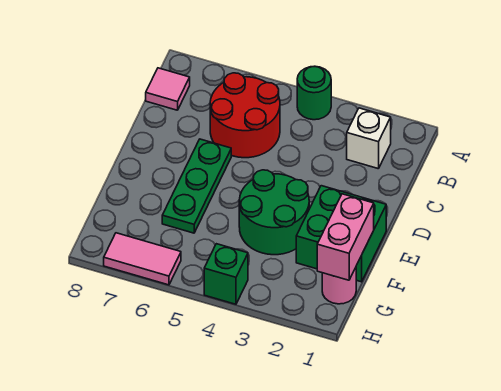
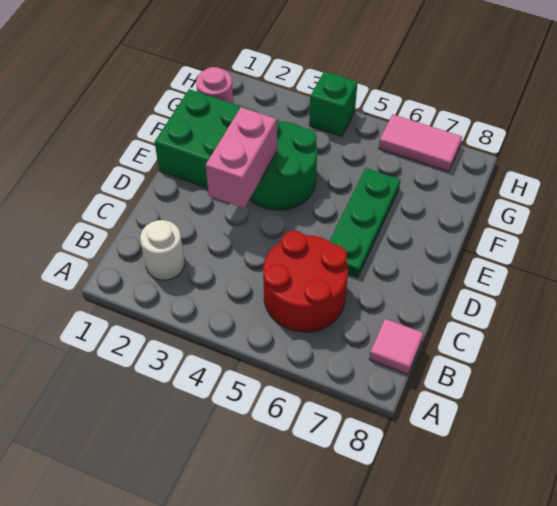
green 1x1 round brick [297,66,331,120] -> none
white 1x1 brick [347,108,391,169] -> white 1x1 round brick [140,220,184,280]
pink 1x2 brick [317,194,374,280] -> pink 1x2 brick moved to [206,107,277,208]

